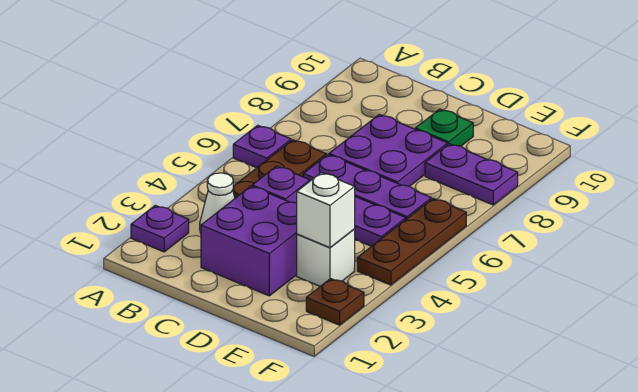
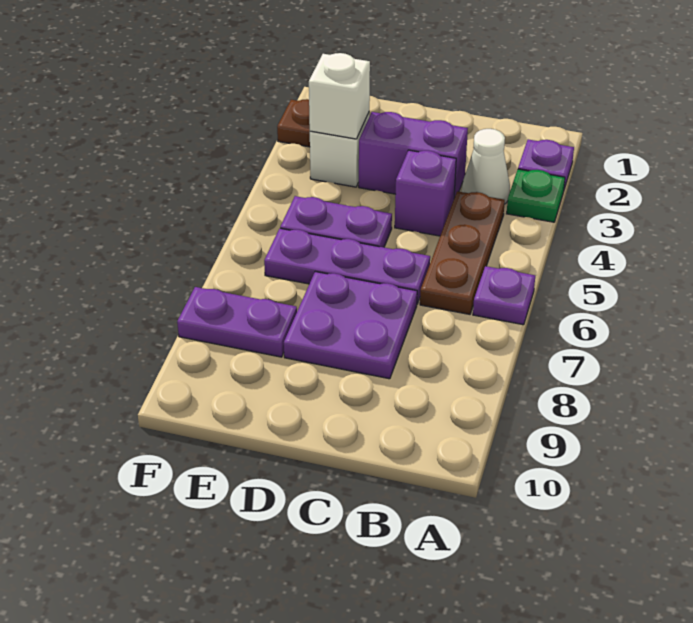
purple 2x2 brick [201,186,297,296] -> purple 1x2 brick [359,112,468,197]
green 1x1 plate [415,109,473,146] -> green 1x1 plate moved to [507,169,565,222]
brown 1x3 plate [357,199,466,285] -> none

